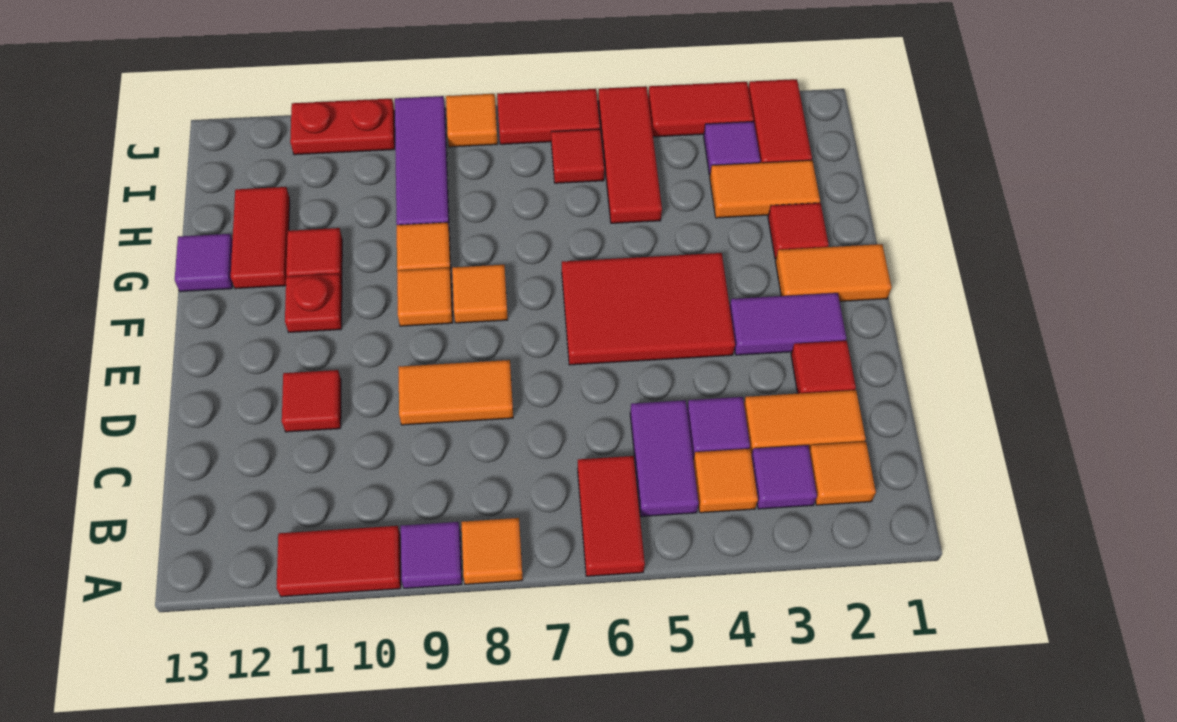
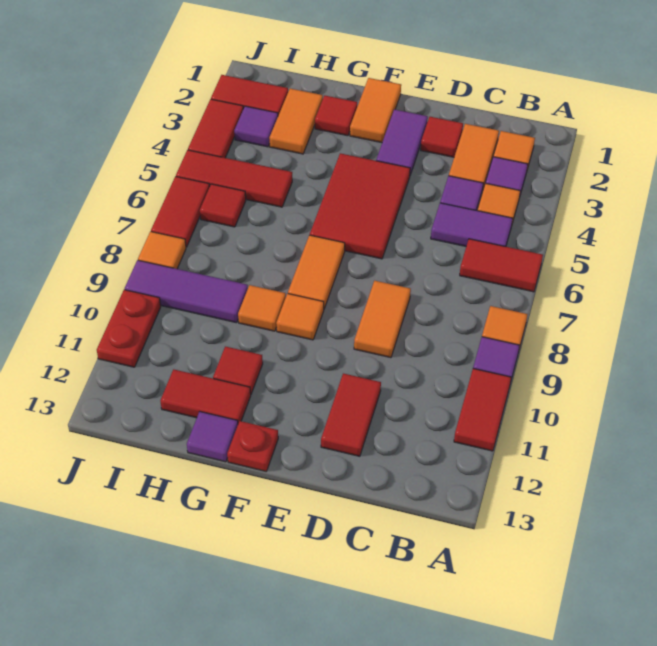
red 1x1 tile [282,370,341,432] -> red 1x2 tile [321,373,381,456]
orange 1x1 tile [452,265,508,323] -> orange 1x2 tile [288,235,345,308]
red 1x1 plate [285,274,342,332] -> red 1x1 plate moved to [227,421,278,471]

